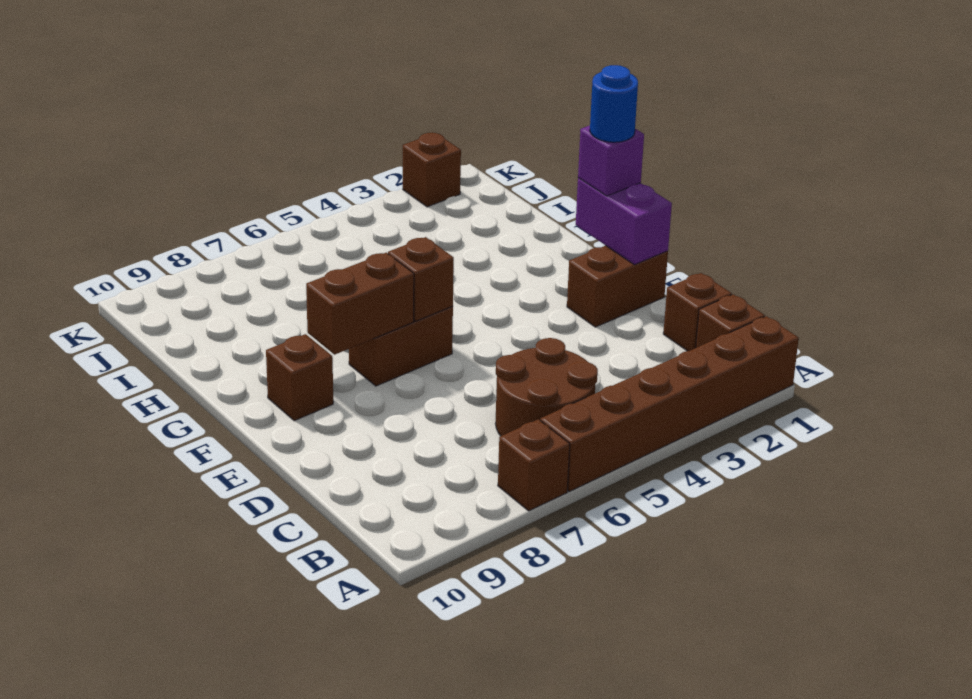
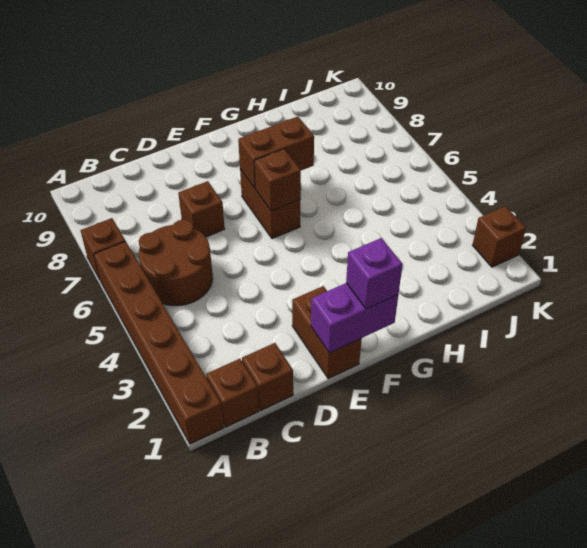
blue 1x1 round brick [590,65,638,142] -> none
brown 1x2 brick [306,253,414,355] -> brown 1x2 brick turned to [238,117,314,189]
brown 1x1 brick [266,334,333,421] -> brown 1x1 brick moved to [178,181,225,237]

